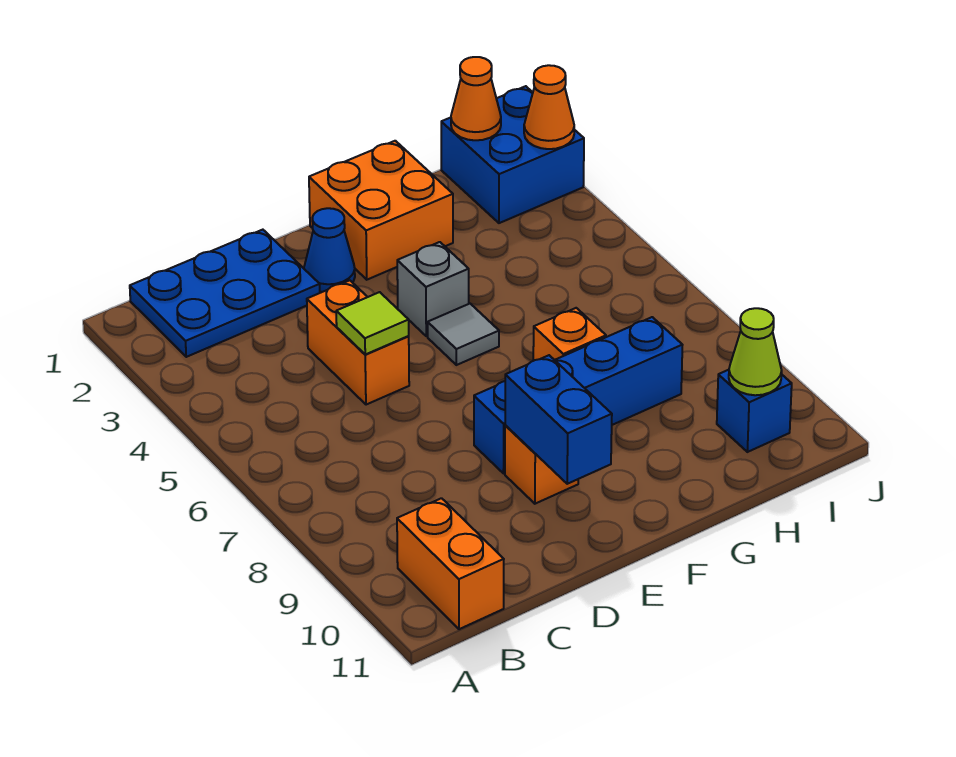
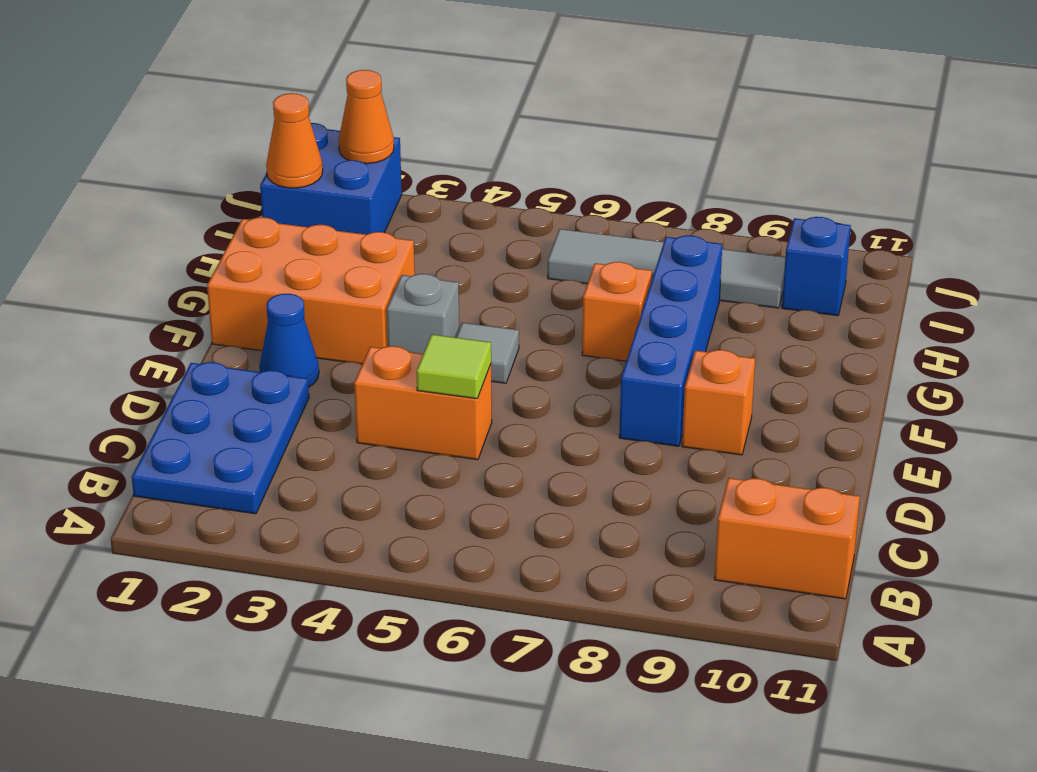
blue 1x2 brick [505,355,612,484] -> none
orange 2x2 brick [309,141,453,280] -> orange 2x3 brick [207,217,415,364]
none -> grey 1x4 tile [548,229,785,308]
lime 1x1 cone [729,308,782,395] -> none

